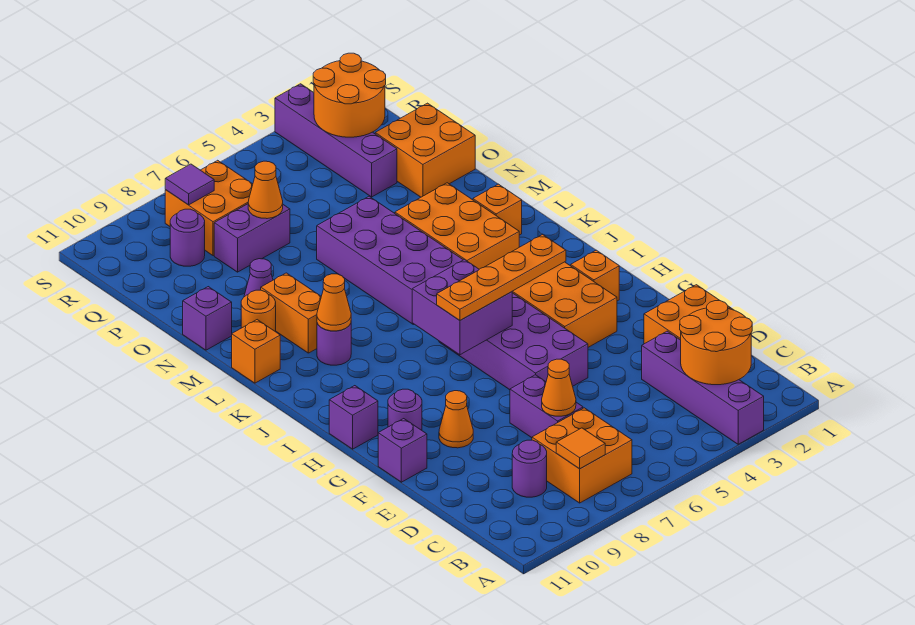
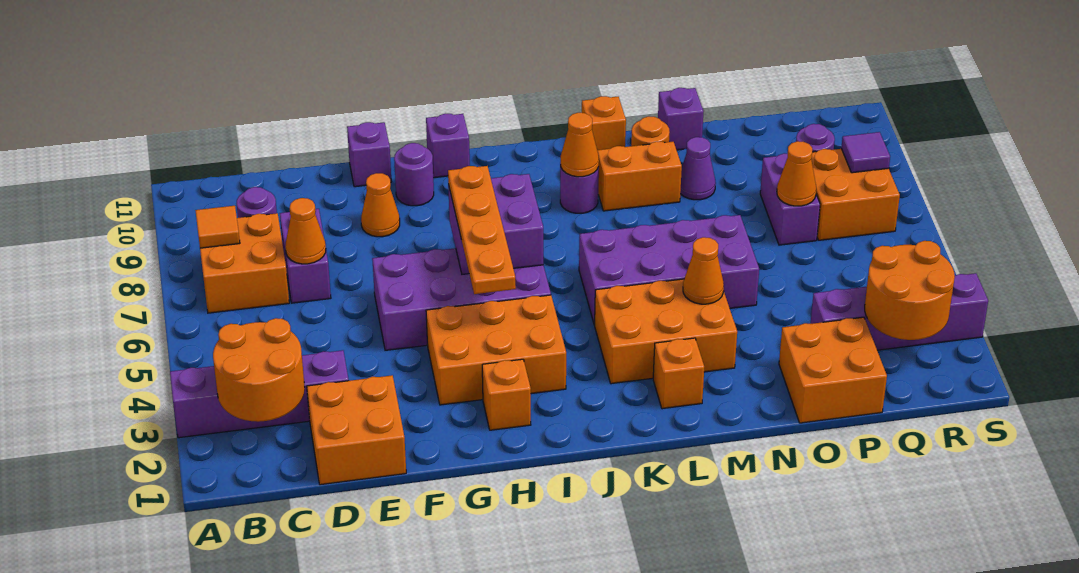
purple 1x2 brick [510,375,583,438] -> purple 1x2 brick turned to [280,209,331,303]
none -> orange 1x1 cone [683,237,724,304]

